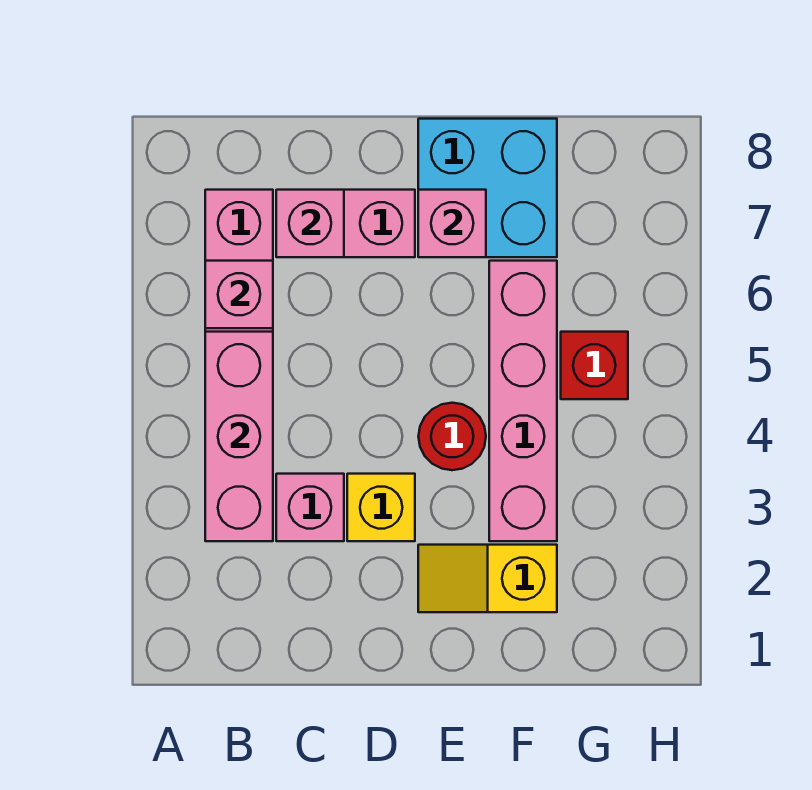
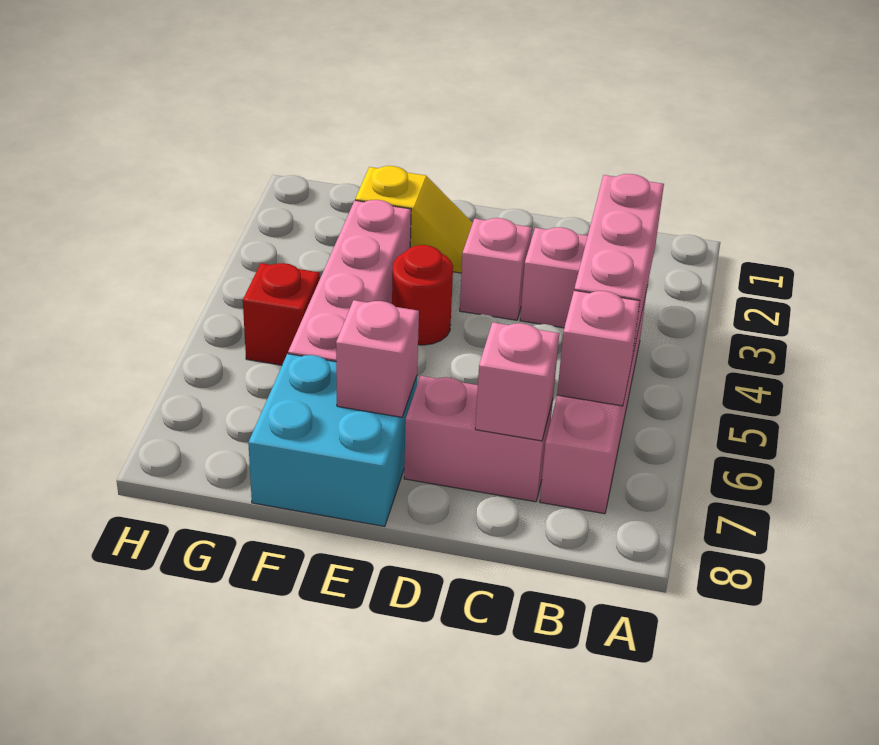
yellow 1x1 brick [347,474,415,541] -> pink 1x1 brick [460,218,532,320]

